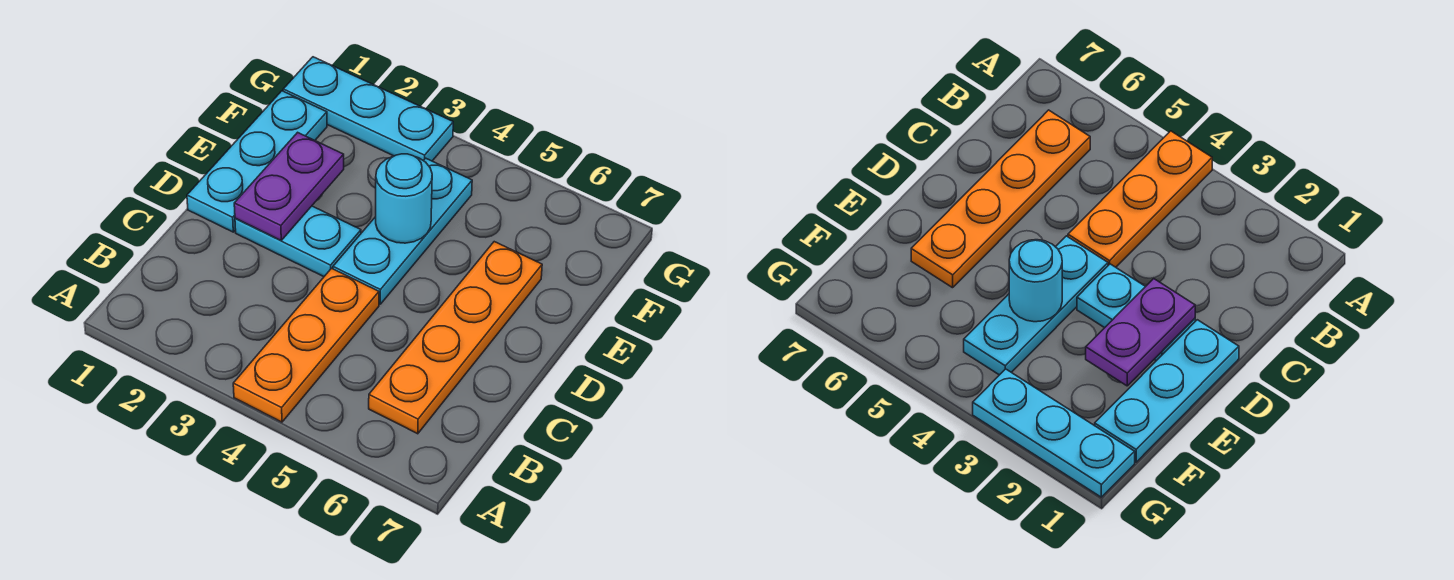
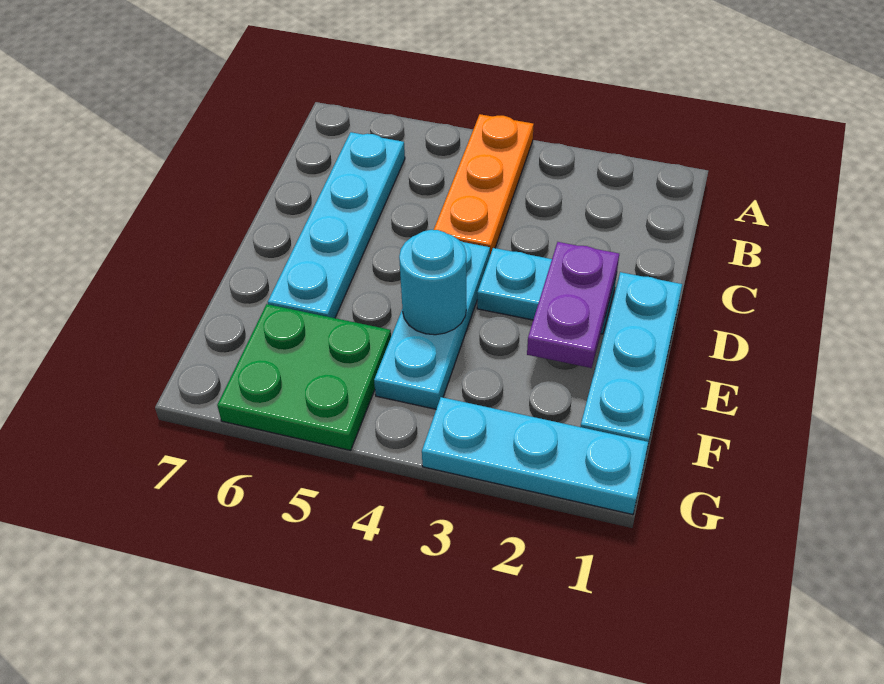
orange 1x4 plate [369,242,542,434] -> cyan 1x4 plate [268,132,405,318]
none -> green 2x2 plate [217,304,391,450]

